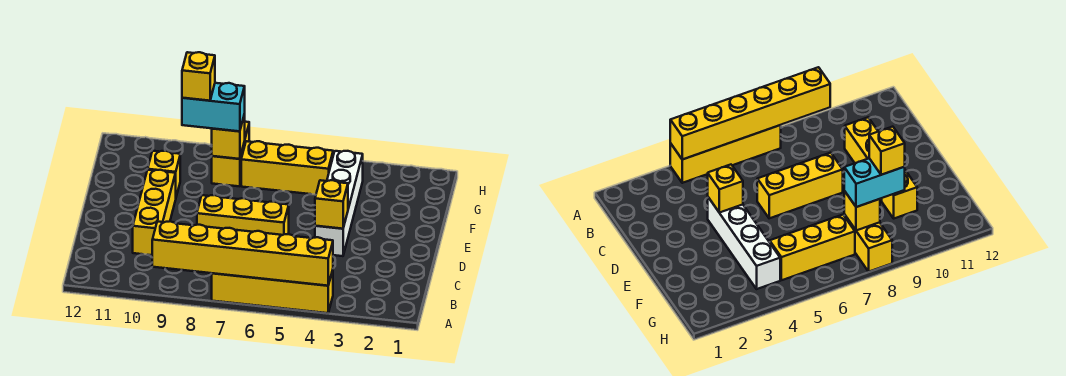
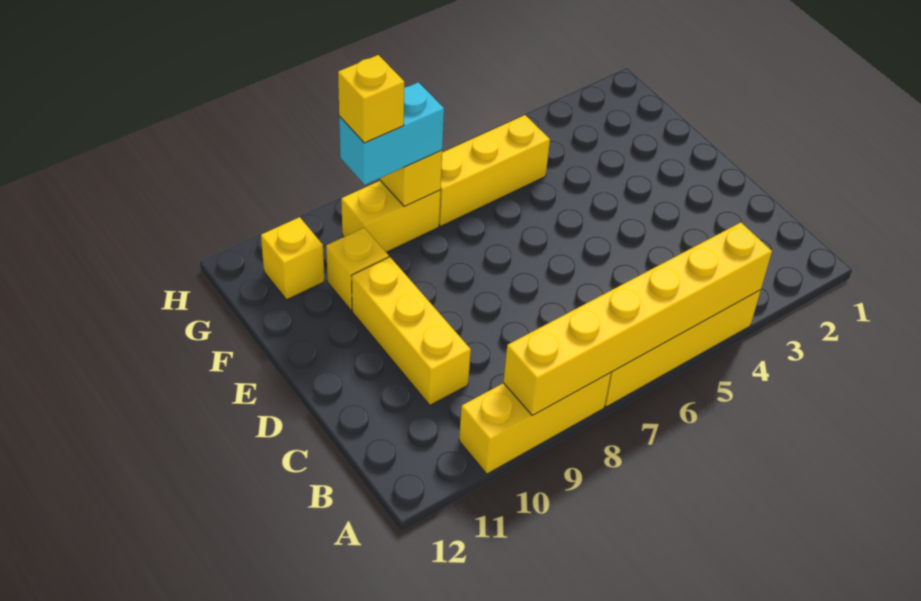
white 1x4 brick [315,151,363,256] -> none
yellow 1x1 brick [315,180,348,229] -> yellow 1x1 brick moved to [261,217,324,300]
yellow 1x3 brick [197,195,289,235] -> yellow 1x3 brick moved to [459,373,611,474]
yellow 1x2 brick [212,122,249,186] -> yellow 1x2 brick turned to [341,181,441,252]

